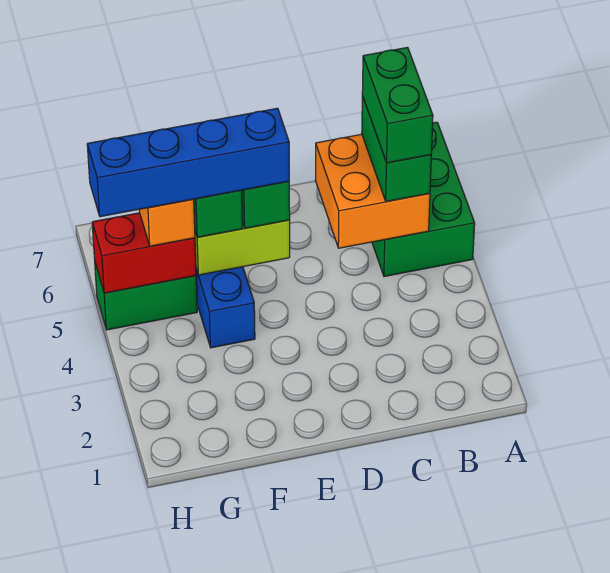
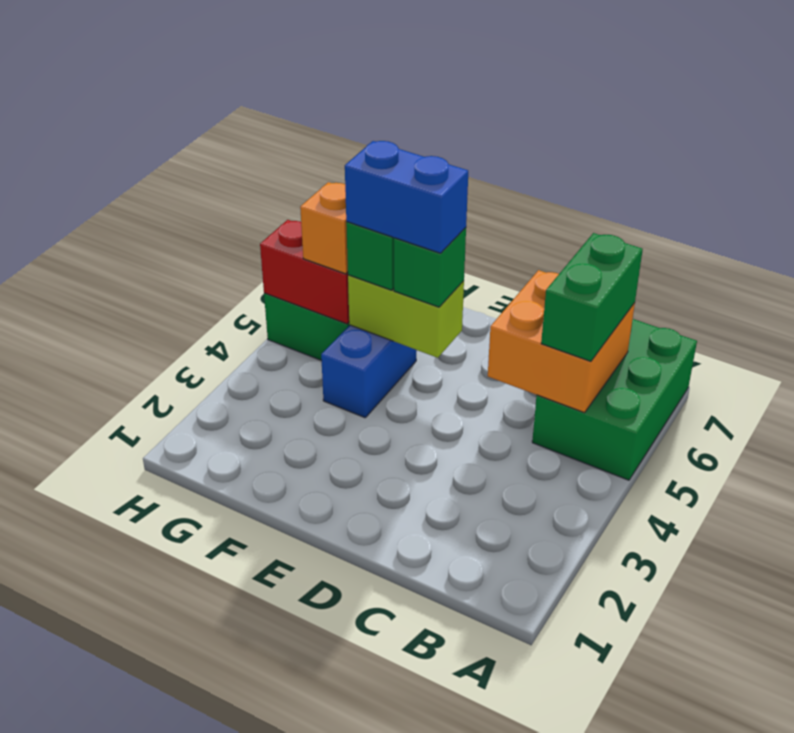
green 1x2 brick [362,47,433,163] -> none
blue 1x4 brick [87,108,289,217] -> blue 1x2 brick [345,141,468,253]

